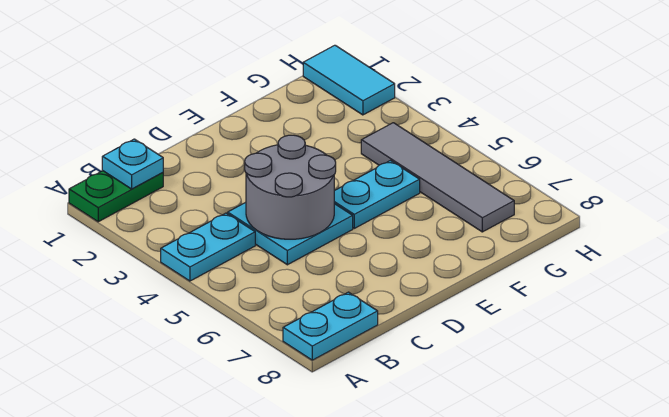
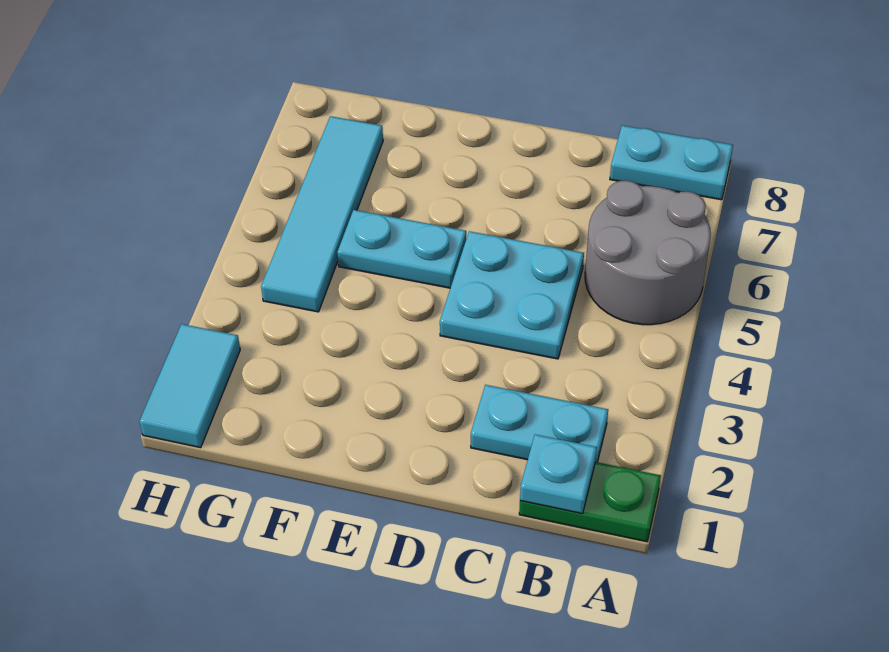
cyan 1x2 plate [161,213,255,281] -> cyan 1x2 plate moved to [471,385,608,462]
grey 2x2 round brick [245,135,336,239] -> grey 2x2 round brick moved to [585,180,711,325]
grey 1x4 tile [361,123,514,232] -> cyan 1x4 tile [261,116,383,312]

